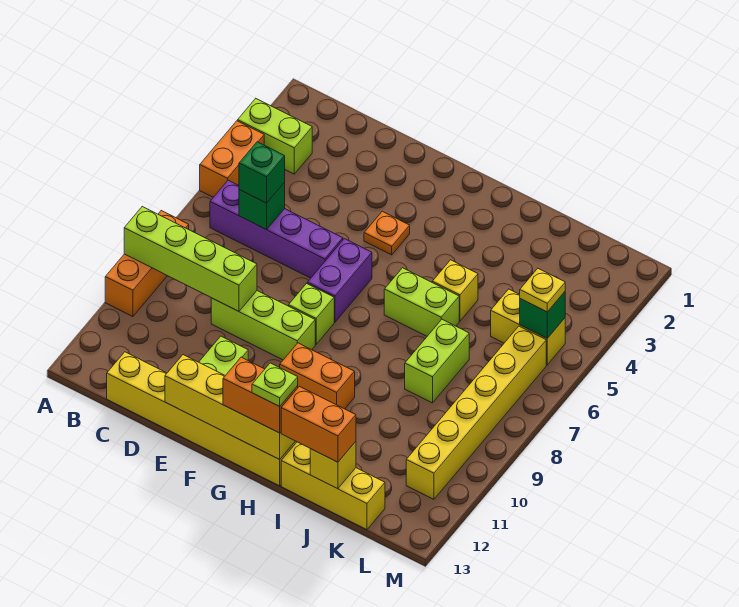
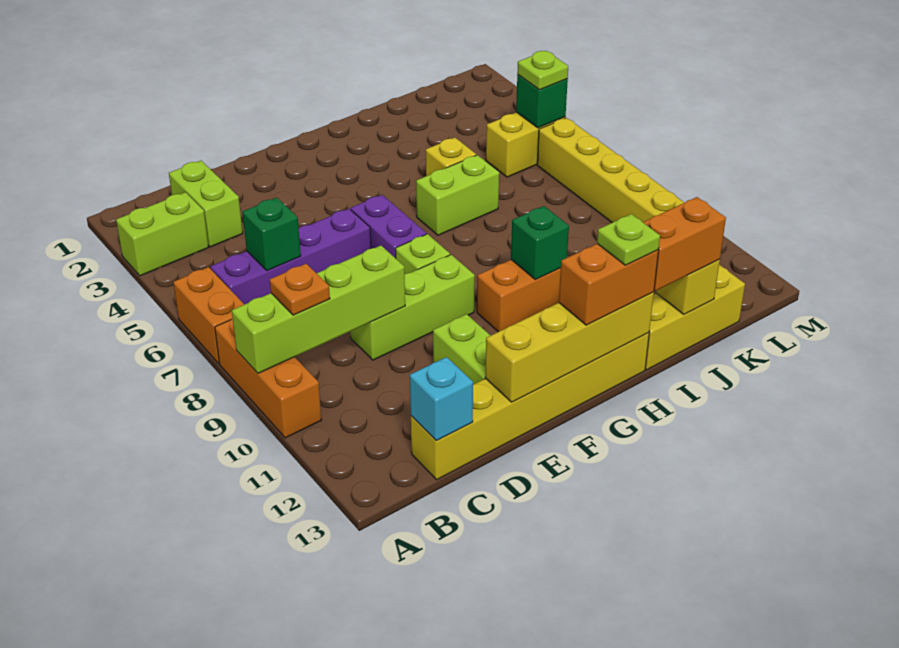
orange 1x2 brick [200,121,264,197] -> orange 1x2 brick moved to [173,267,244,364]
green 1x1 brick [239,142,285,203] -> green 1x1 brick moved to [511,206,569,280]
none -> cyan 1x1 brick [410,357,473,441]
orange 1x1 plate [364,211,410,255] -> orange 1x1 plate moved to [270,264,330,315]
lime 1x2 brick [405,320,469,403] -> lime 1x2 brick moved to [169,161,243,247]
yellow 1x1 plate [520,269,565,312] -> lime 1x1 plate [517,51,568,90]

